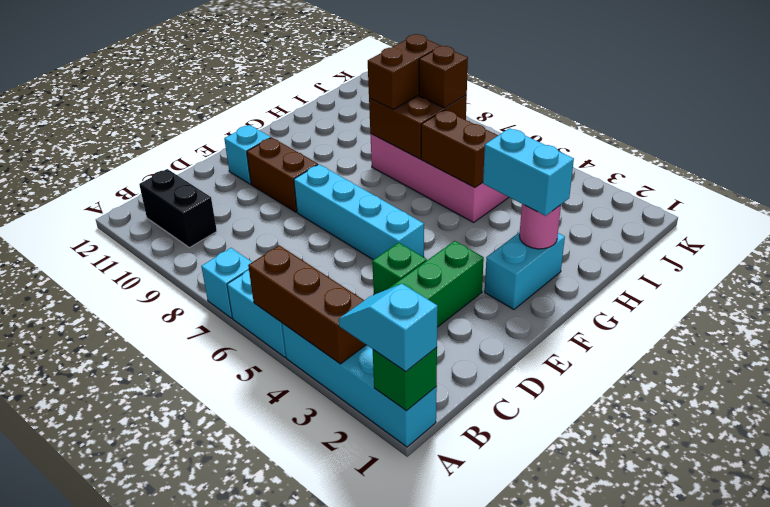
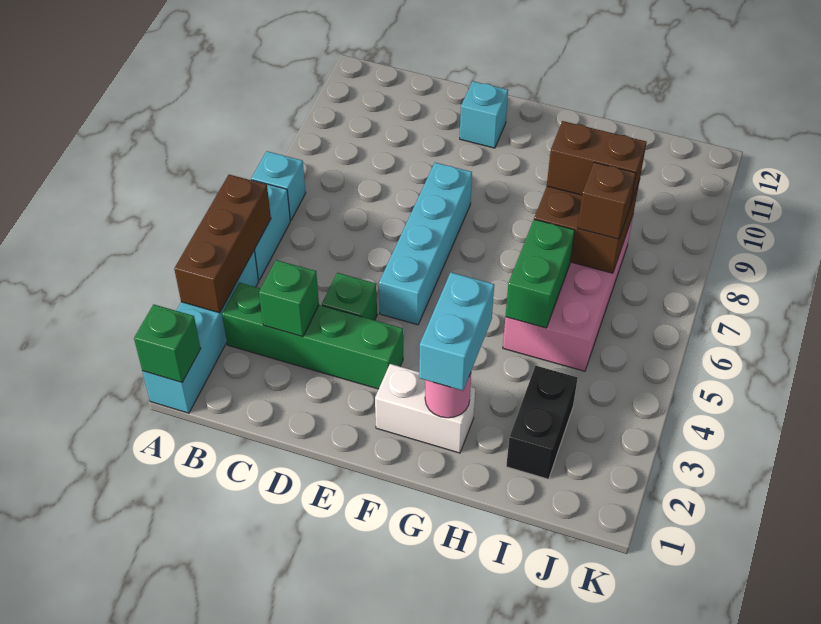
cyan 1x2 slope [339,284,438,371] -> none
black 1x2 brick [139,169,217,248] -> black 1x2 brick moved to [506,366,578,479]
none -> green 1x1 brick [259,260,319,337]
brown 1x2 brick [247,137,318,212] -> none
cyan 1x2 brick [485,232,565,309] -> white 1x2 brick [375,364,475,453]
brown 1x2 brick [421,110,498,188] -> green 1x2 brick [506,219,575,328]

